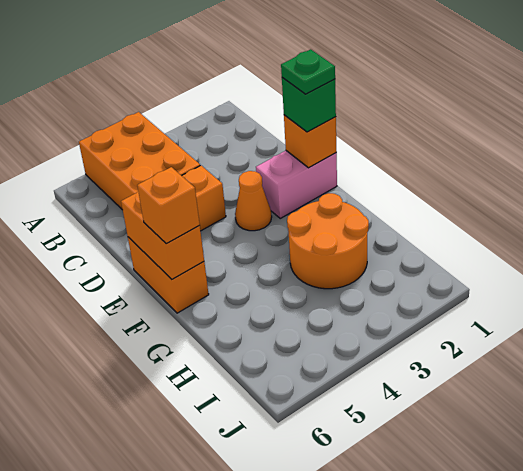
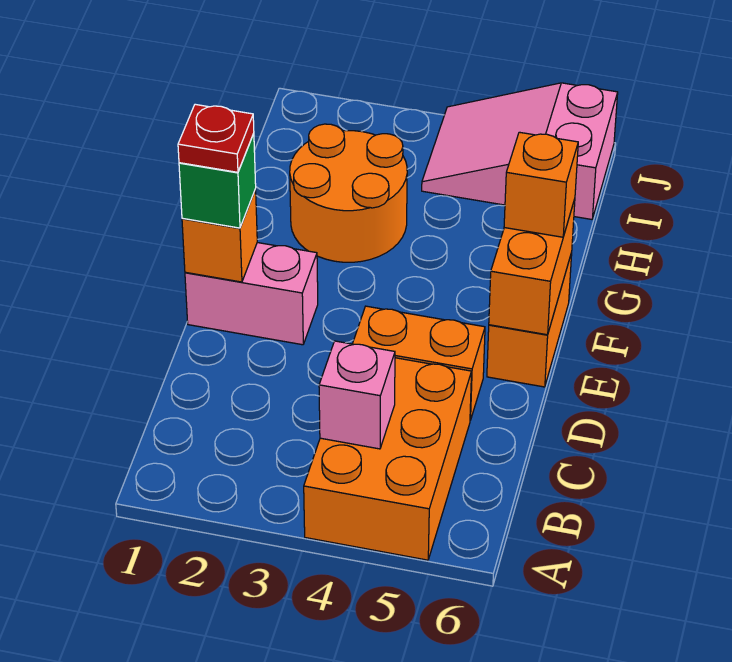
none -> pink 1x1 brick [319,341,395,449]
green 1x1 plate [281,49,335,94] -> red 1x1 plate [178,104,254,172]
orange 1x1 cone [235,171,272,231] -> none
none -> pink 2x3 slope [422,83,618,219]

